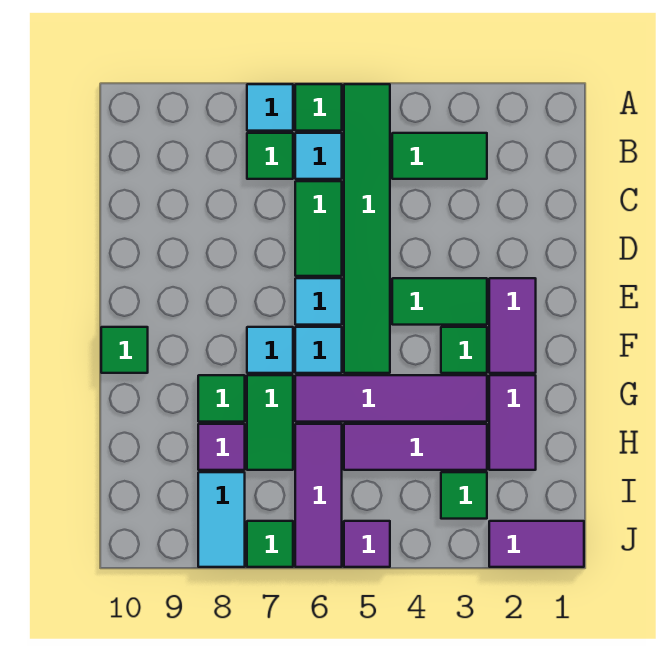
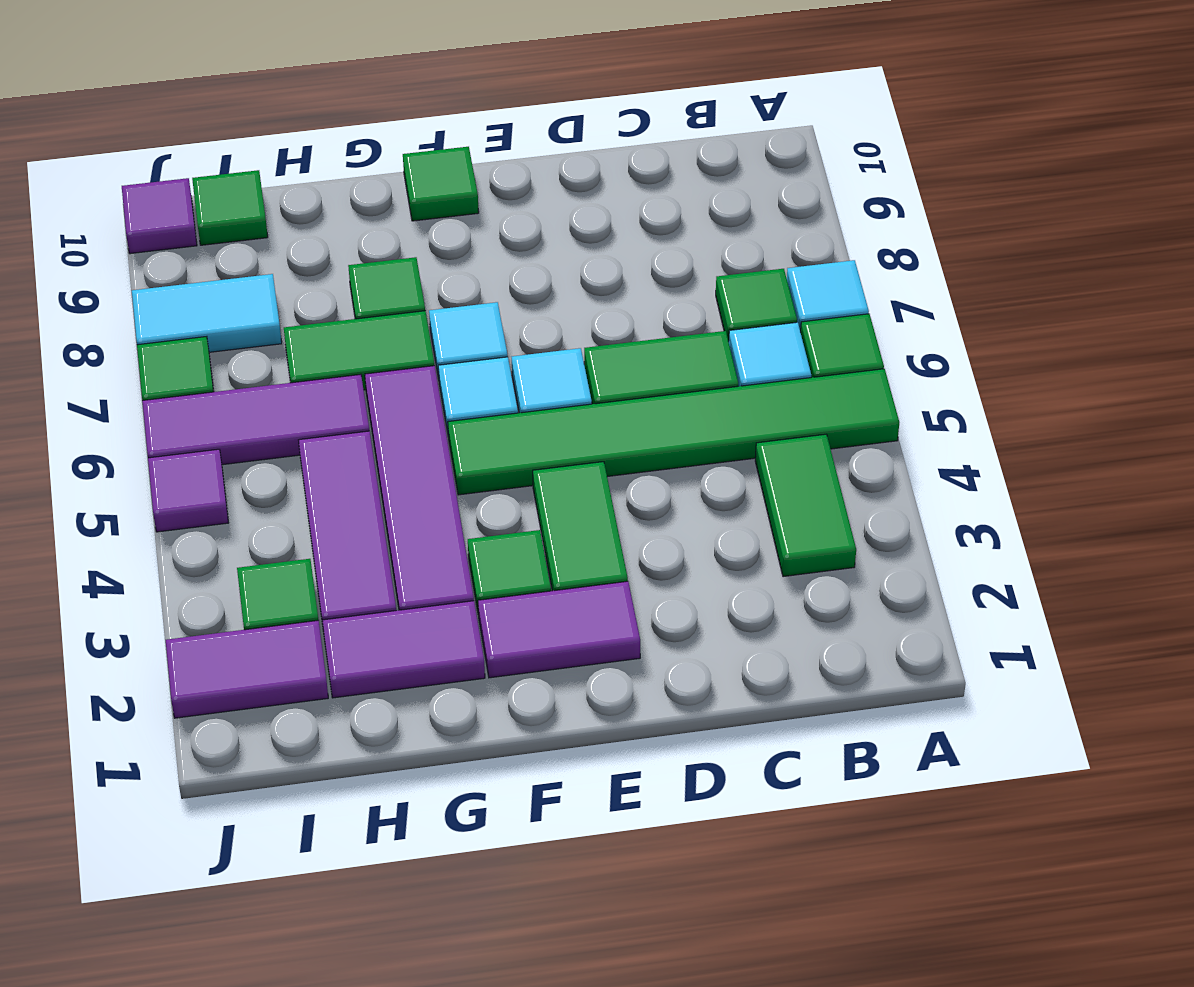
purple 1x1 tile [198,424,245,470] -> purple 1x1 tile moved to [122,178,197,254]
none -> green 1x1 tile [192,170,268,245]
purple 1x2 tile [489,521,584,567] -> purple 1x2 tile turned to [166,620,328,718]

